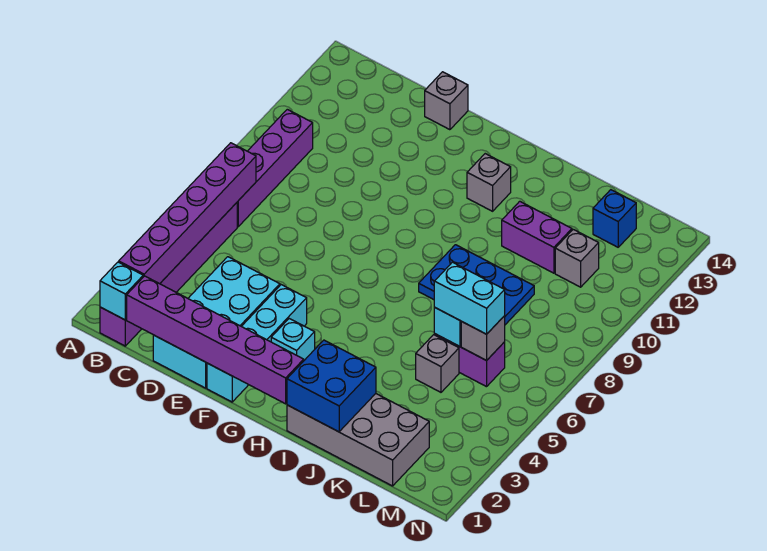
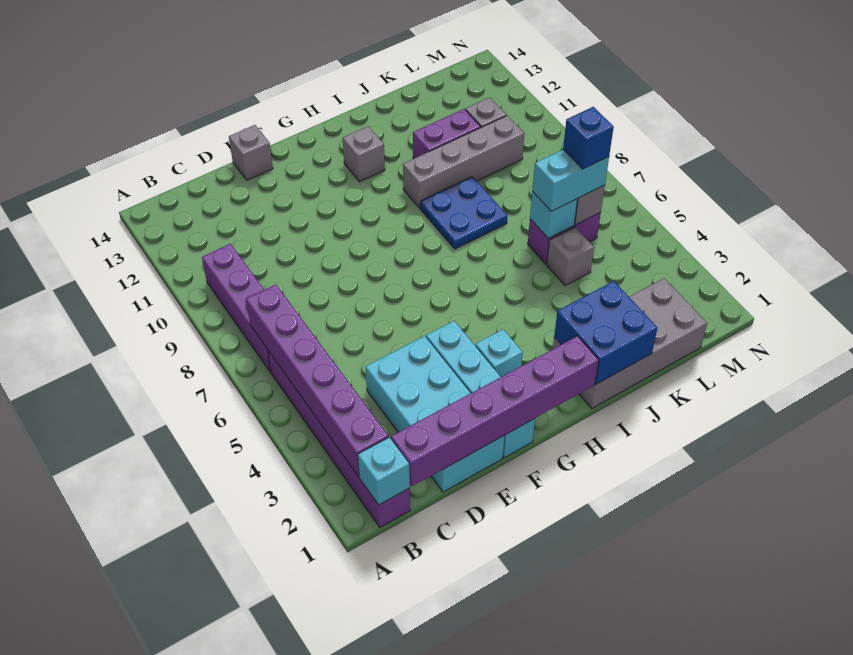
blue 2x3 plate [419,245,534,325] -> blue 2x2 plate [420,177,507,249]
none -> grey 1x4 brick [403,116,524,208]
blue 1x1 brick [593,190,636,247] -> blue 1x1 brick moved to [563,107,614,169]

